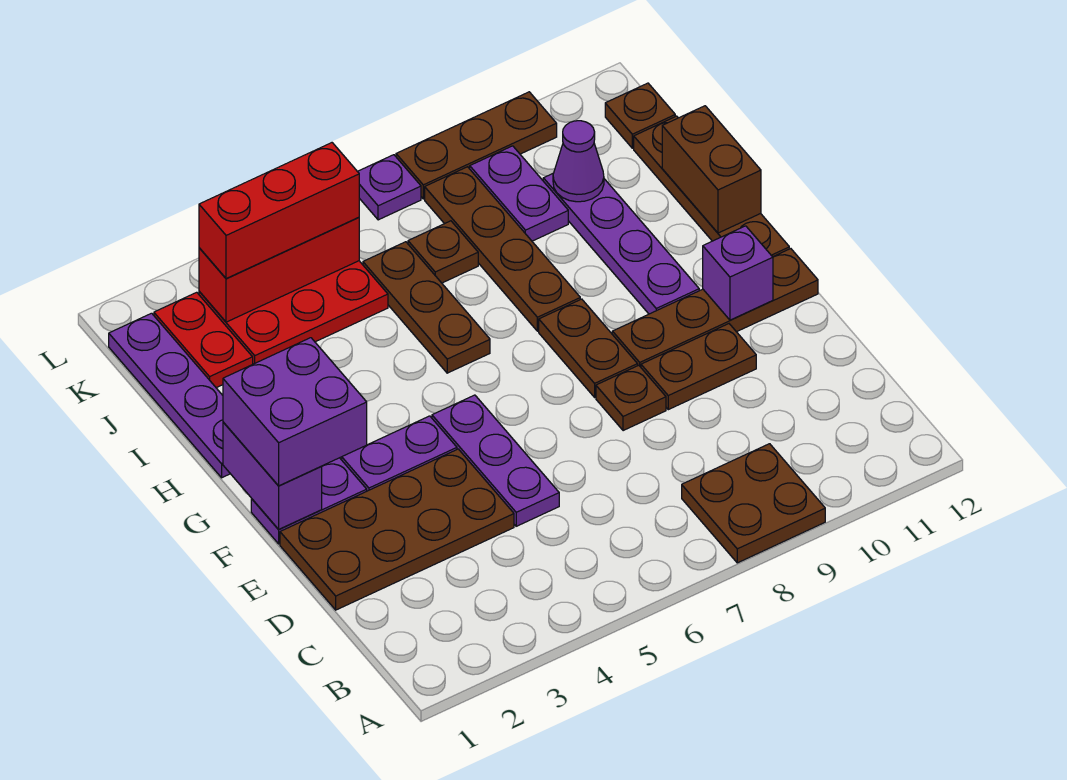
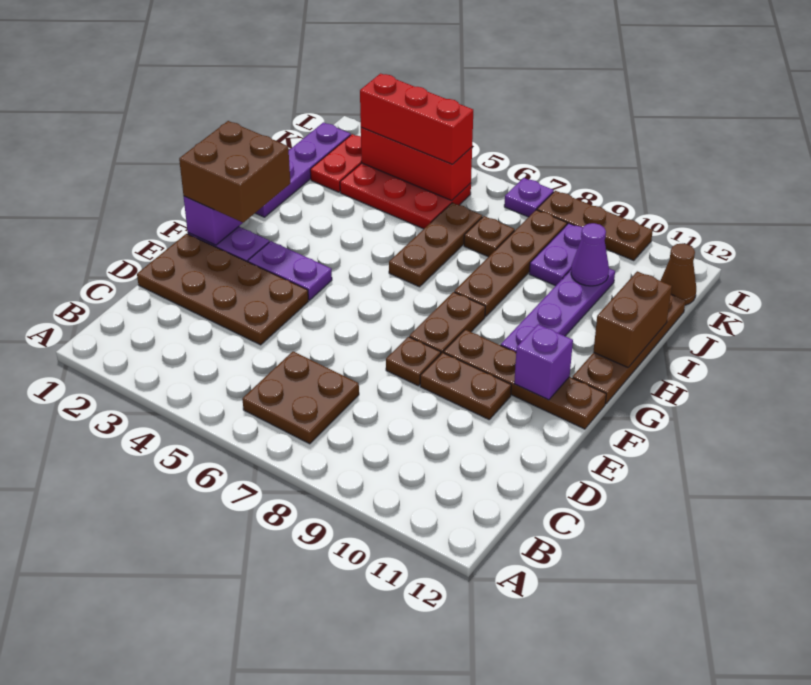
brown 2x2 plate [682,444,825,563] -> brown 2x2 plate moved to [242,351,359,444]
purple 1x3 plate [432,395,559,526] -> none
purple 2x2 brick [223,338,367,486] -> brown 2x2 brick [179,121,291,222]
brown 1x1 plate [605,83,675,148] -> brown 1x1 cone [661,243,696,305]

